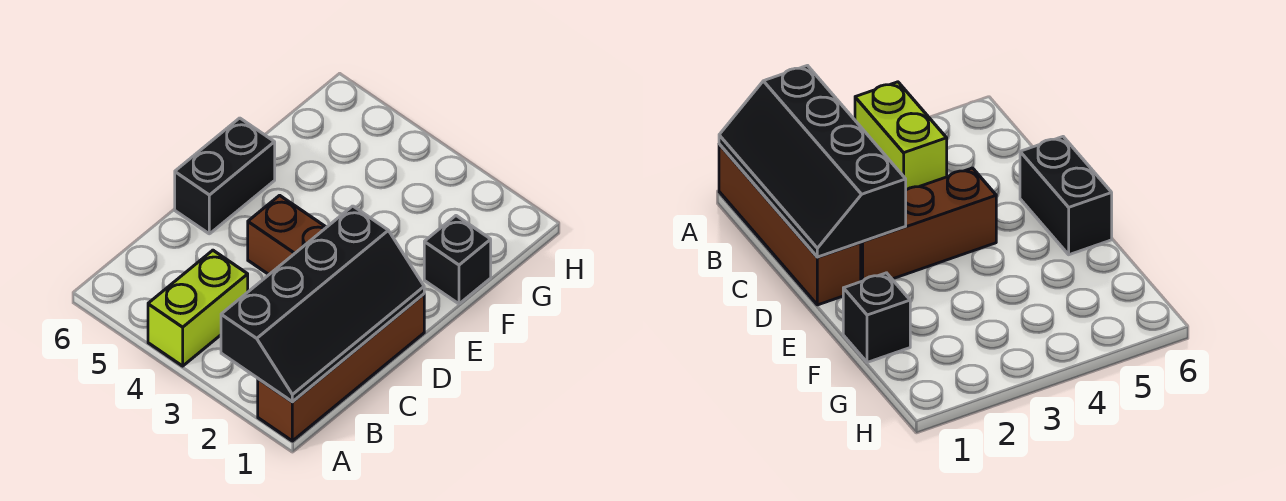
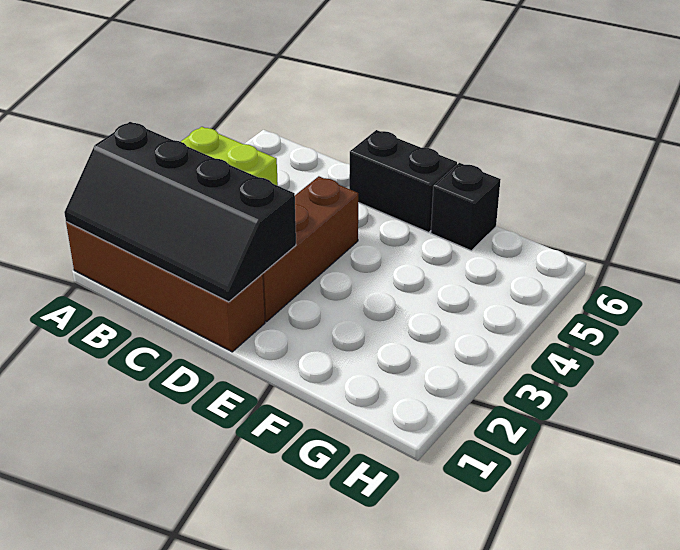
black 1x1 brick [424,216,491,304] -> black 1x1 brick moved to [431,163,501,251]

